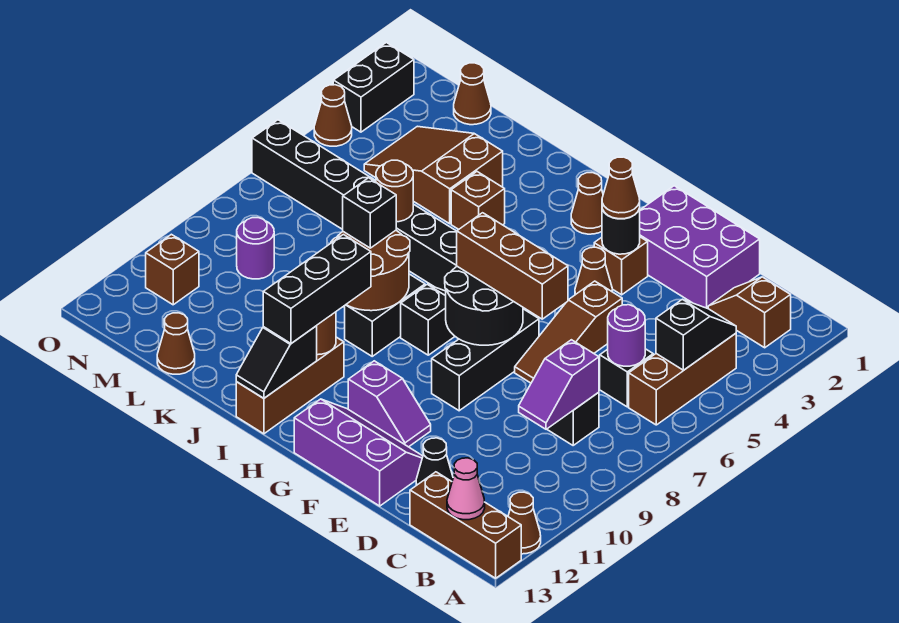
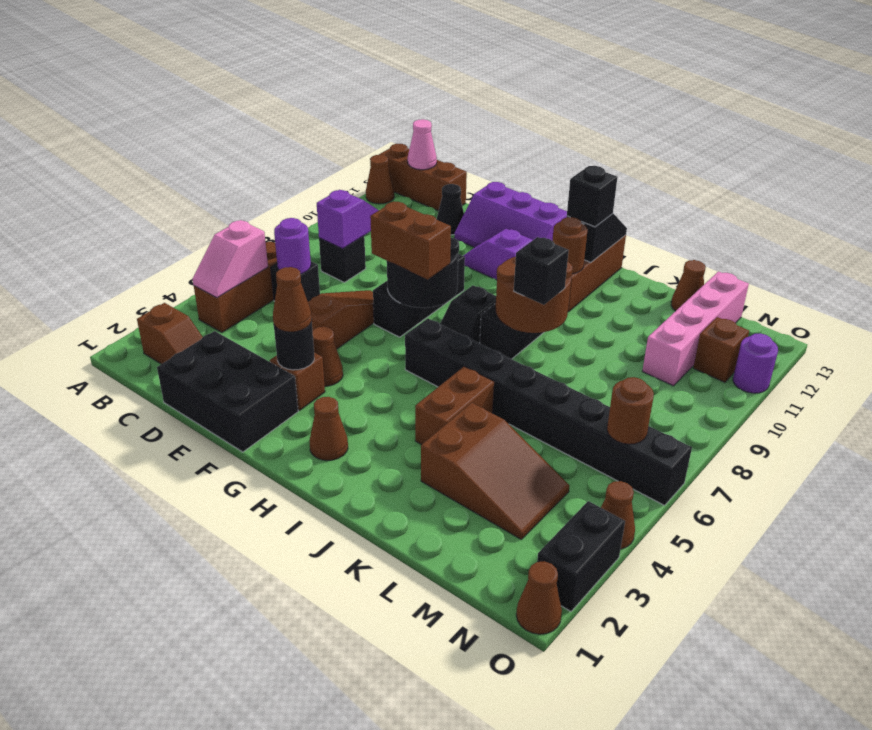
black 1x2 slope [656,299,736,370] -> pink 1x2 slope [193,220,268,298]
purple 2x3 brick [640,186,760,309] -> black 2x3 brick [157,331,298,452]
brown 1x3 brick [457,213,568,319] -> brown 1x2 brick [370,202,451,279]
black 1x3 brick [263,235,371,343] -> black 1x1 brick [567,166,618,227]
brown 1x1 brick [451,172,505,230] -> brown 1x2 brick [415,366,494,445]
brown 1x1 round brick [376,160,413,222] -> brown 1x1 round brick moved to [607,377,654,444]
brown 1x1 cone [454,63,491,125] -> brown 1x1 cone moved to [516,561,562,634]
purple 1x1 round brick [237,218,274,279] -> purple 1x1 round brick moved to [733,333,778,393]
none -> pink 1x4 brick [642,272,749,386]

